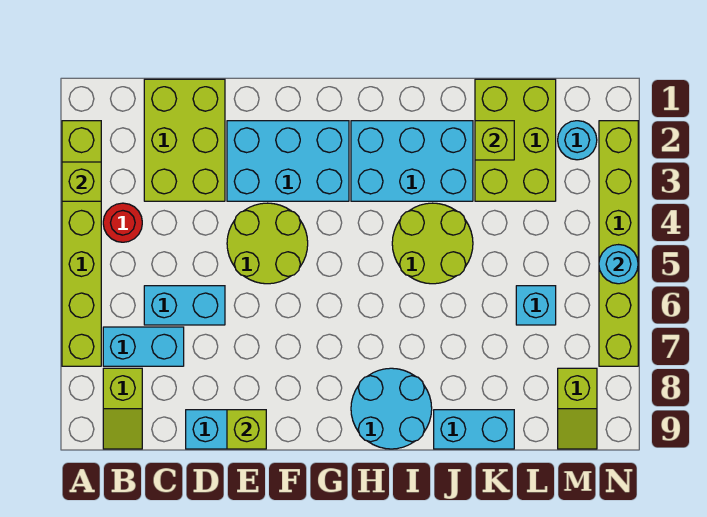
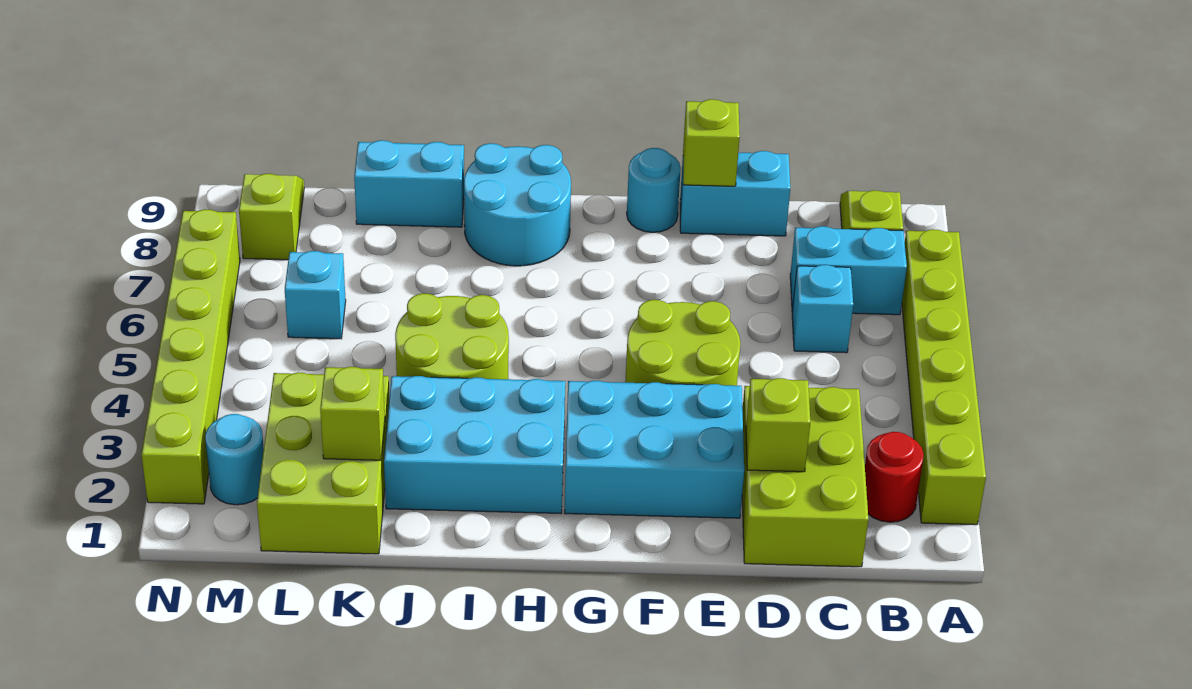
lime 1x1 brick [62,162,101,201] -> lime 1x1 brick moved to [746,378,810,472]
red 1x1 round brick [103,203,142,242] -> red 1x1 round brick moved to [865,432,924,522]
cyan 1x2 brick [144,286,225,325] -> cyan 1x1 brick [792,265,853,353]
cyan 1x1 round brick [599,245,638,284] -> cyan 1x1 round brick moved to [627,148,681,232]

